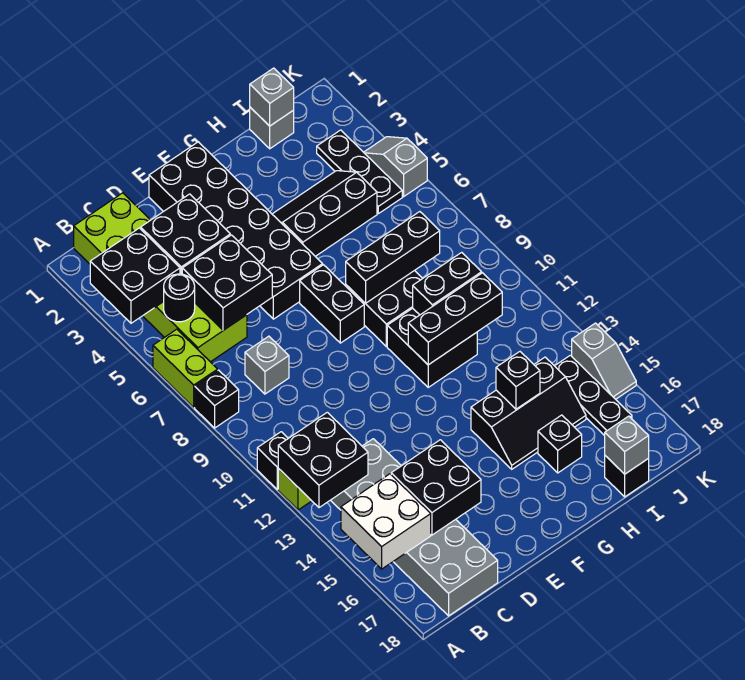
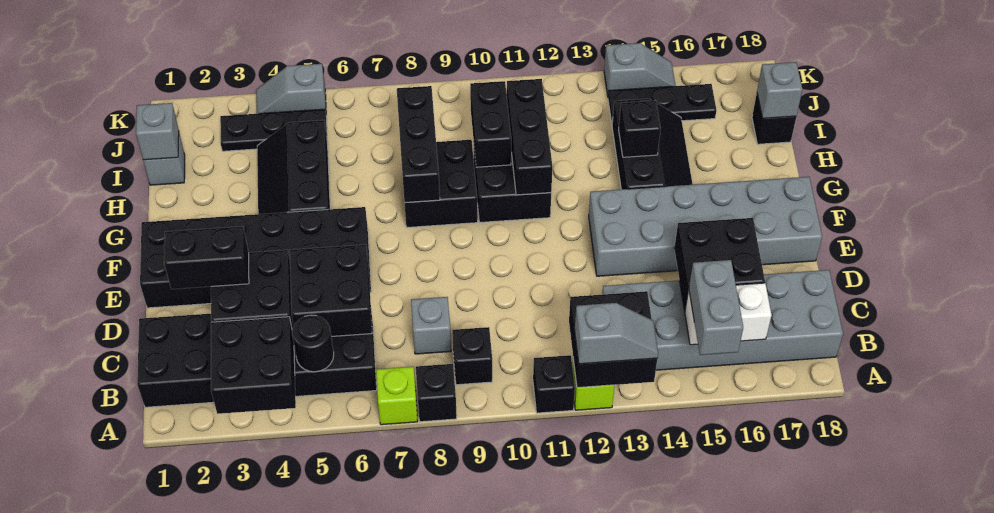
lime 1x2 brick [153,329,218,407] -> lime 1x1 brick [376,367,418,425]
none -> grey 1x2 slope [575,303,658,364]
white 2x2 brick [341,474,431,569] -> white 1x2 brick [685,283,772,345]
none -> grey 1x2 brick [689,260,743,355]
lime 2x6 brick [74,193,247,362] -> black 2x6 brick [137,311,377,407]
none -> grey 2x6 brick [589,177,822,276]
black 1x2 brick [300,265,364,343] -> black 1x2 brick moved to [164,226,249,289]
black 1x1 brick [538,415,582,473] -> black 1x1 brick moved to [452,327,492,385]

